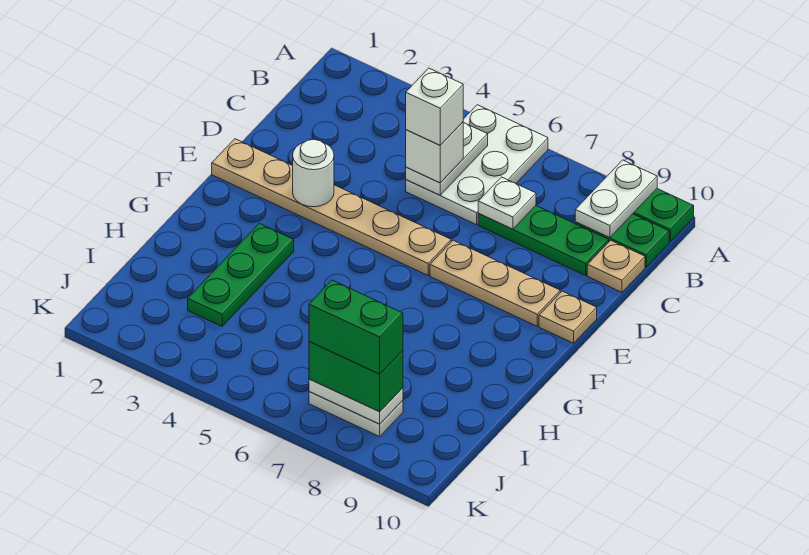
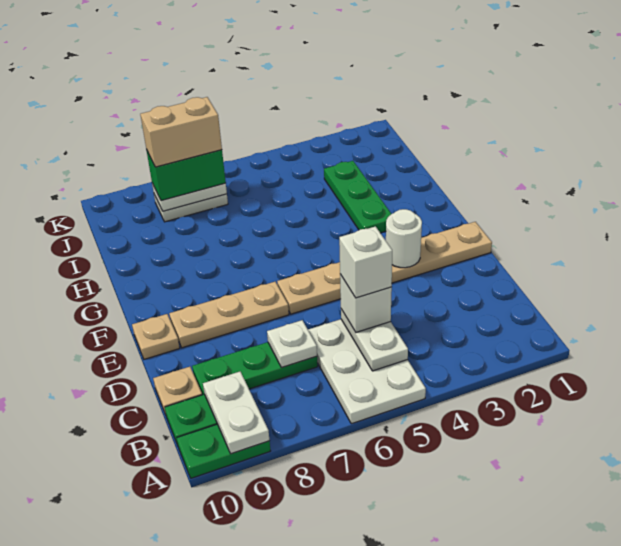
green 1x2 brick [309,280,403,374] -> tan 1x2 brick [140,97,222,167]

